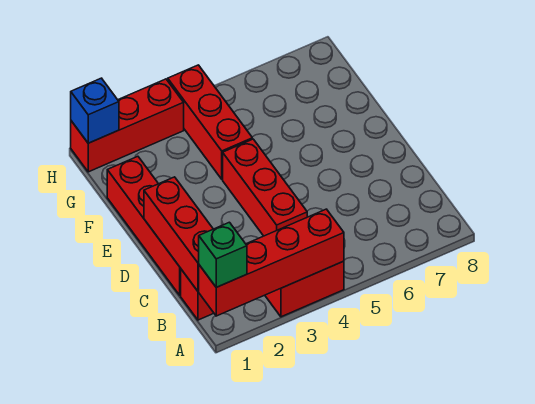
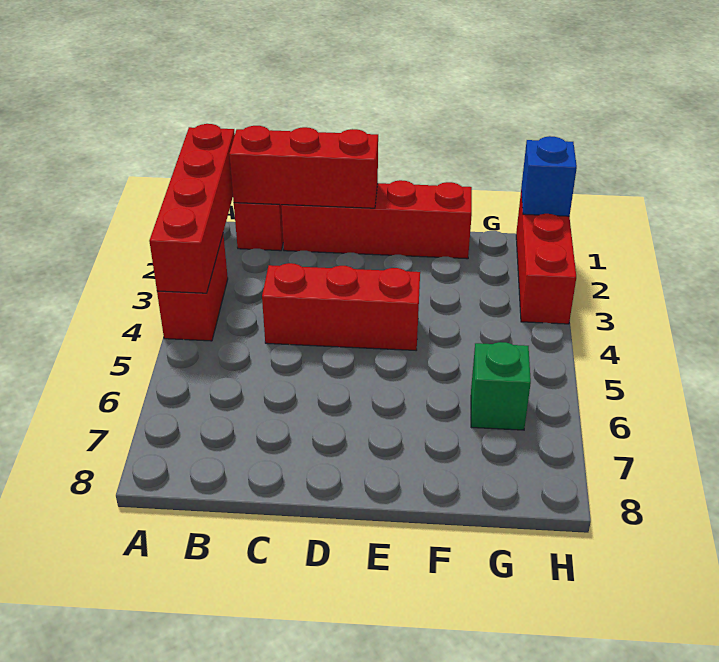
green 1x1 brick [199,222,247,287] -> green 1x1 brick moved to [471,342,531,430]
red 1x3 brick [168,65,252,179] -> none

